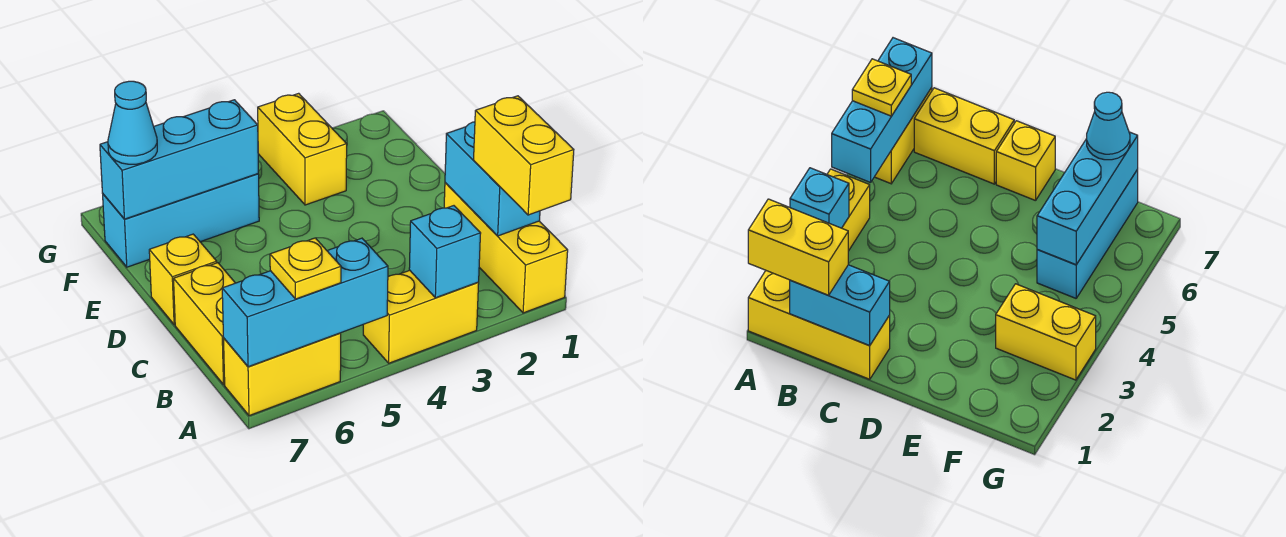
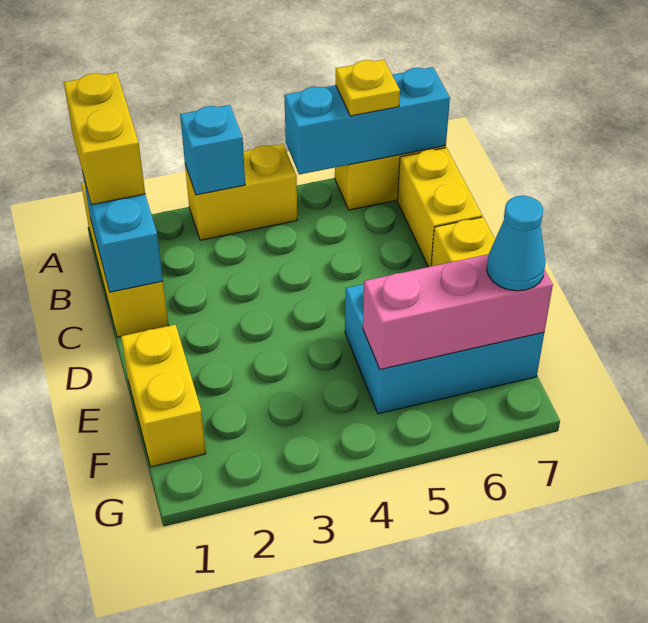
yellow 1x2 brick [258,93,347,205] -> yellow 1x2 brick moved to [121,325,206,467]
cyan 1x3 brick [103,174,259,267] -> cyan 2x3 brick [345,284,544,414]
cyan 1x3 brick [100,100,258,219] -> pink 1x3 brick [363,254,553,369]

